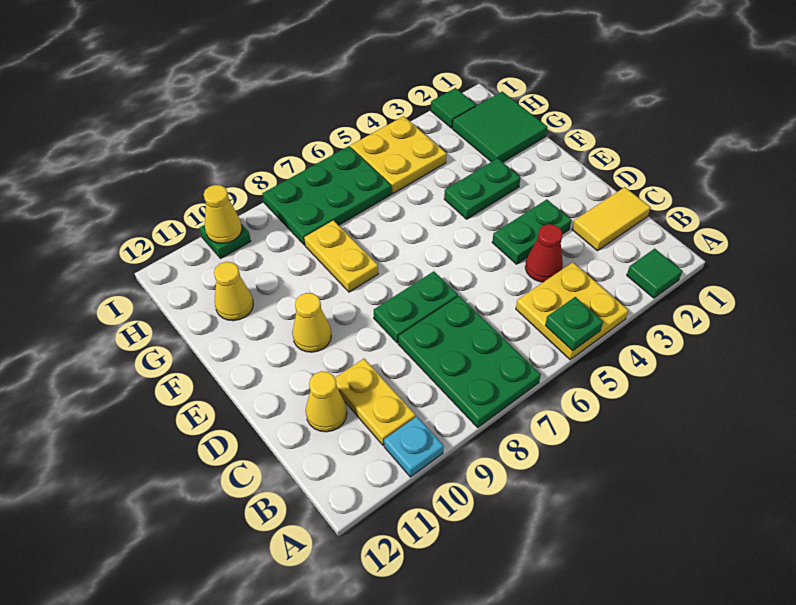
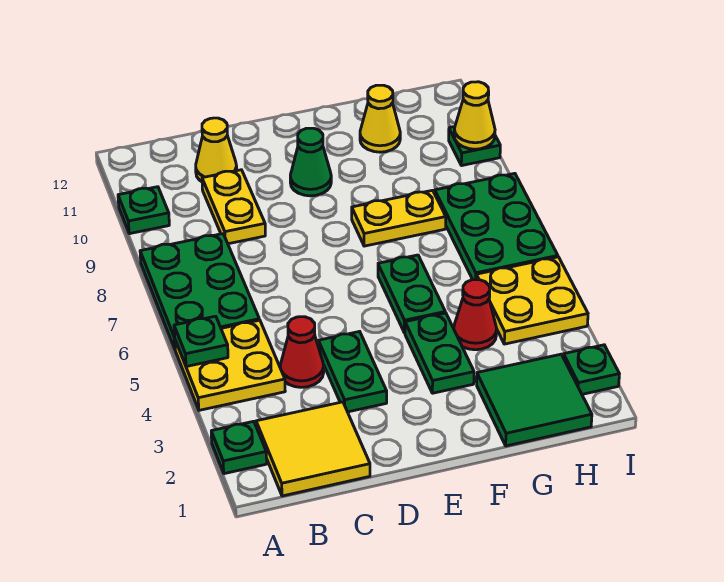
green 1x1 tile [627,249,682,298] -> green 1x1 plate [211,421,267,474]
green 2x3 plate [398,296,541,427] -> green 2x3 plate turned to [140,234,259,349]
cyan 1x1 plate [384,416,444,477] -> green 1x1 plate [118,187,169,234]
yellow 1x2 plate [335,359,416,445] -> yellow 1x2 plate turned to [202,170,265,244]
yellow 1x2 tile [572,187,651,251] -> yellow 2x2 tile [256,402,370,496]
green 1x2 plate [374,271,458,343] -> green 1x2 plate moved to [378,255,445,333]
yellow 1x1 cone [292,293,331,352] -> green 1x1 cone [290,128,331,196]
none -> red 1x1 cone [454,280,497,350]
green 1x1 tile [431,88,476,128] -> green 1x1 plate [563,345,619,394]

